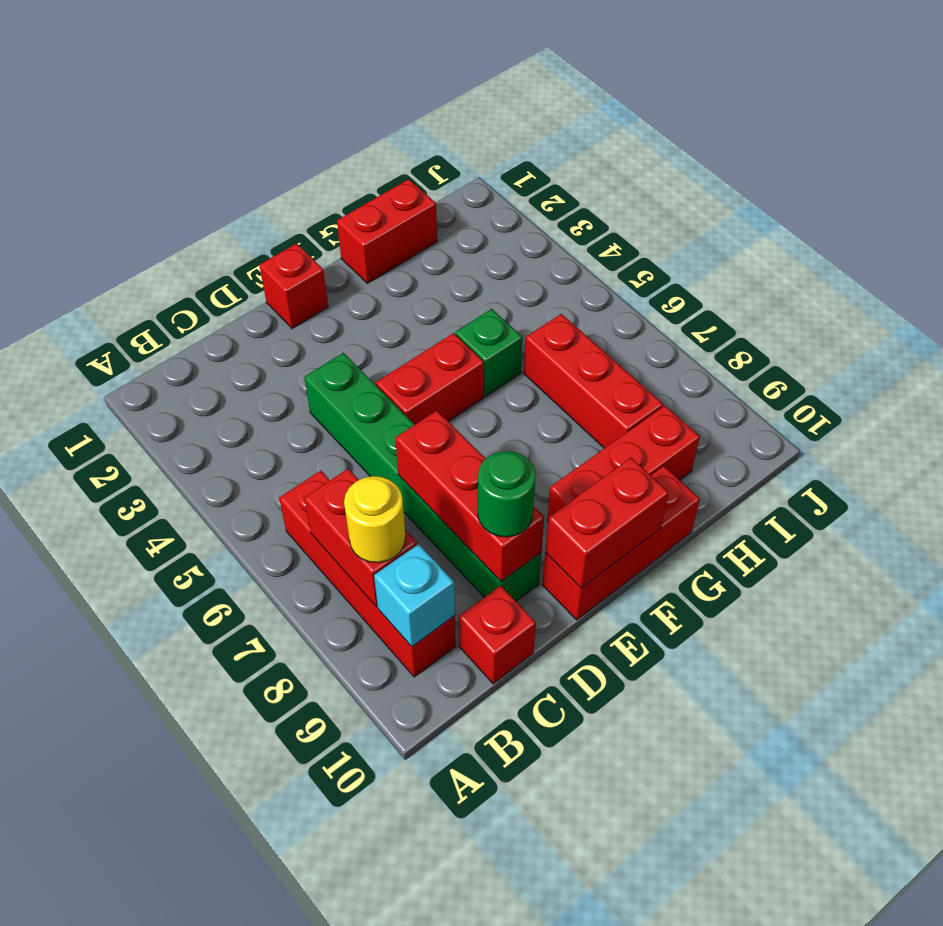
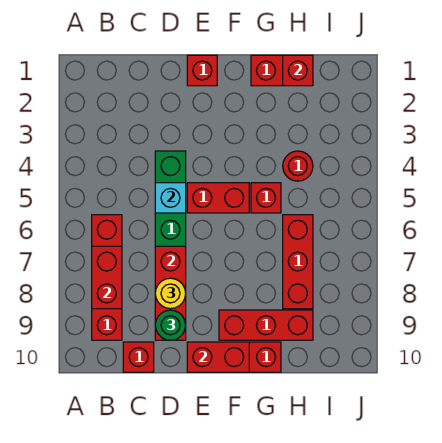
yellow 1x1 round brick [344,476,406,563] -> yellow 1x1 round brick moved to [155,278,186,309]
cyan 1x1 brick [374,544,455,646] -> cyan 1x1 brick moved to [155,183,186,213]
green 1x1 brick [455,309,522,396] -> red 1x1 brick [251,183,281,213]
none -> red 1x1 brick [283,55,313,86]
none -> red 1x1 round brick [283,151,313,181]

